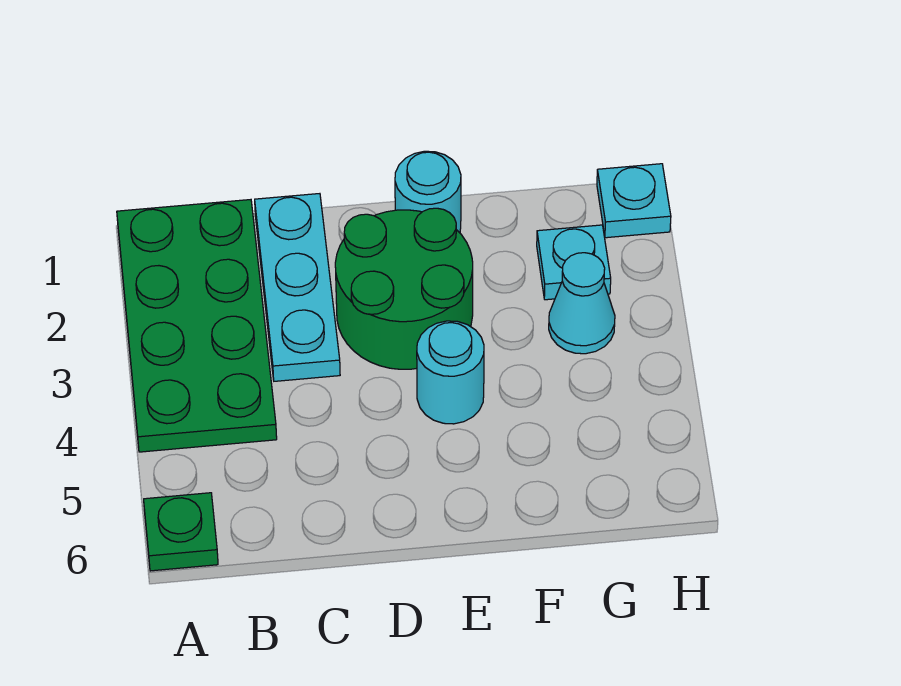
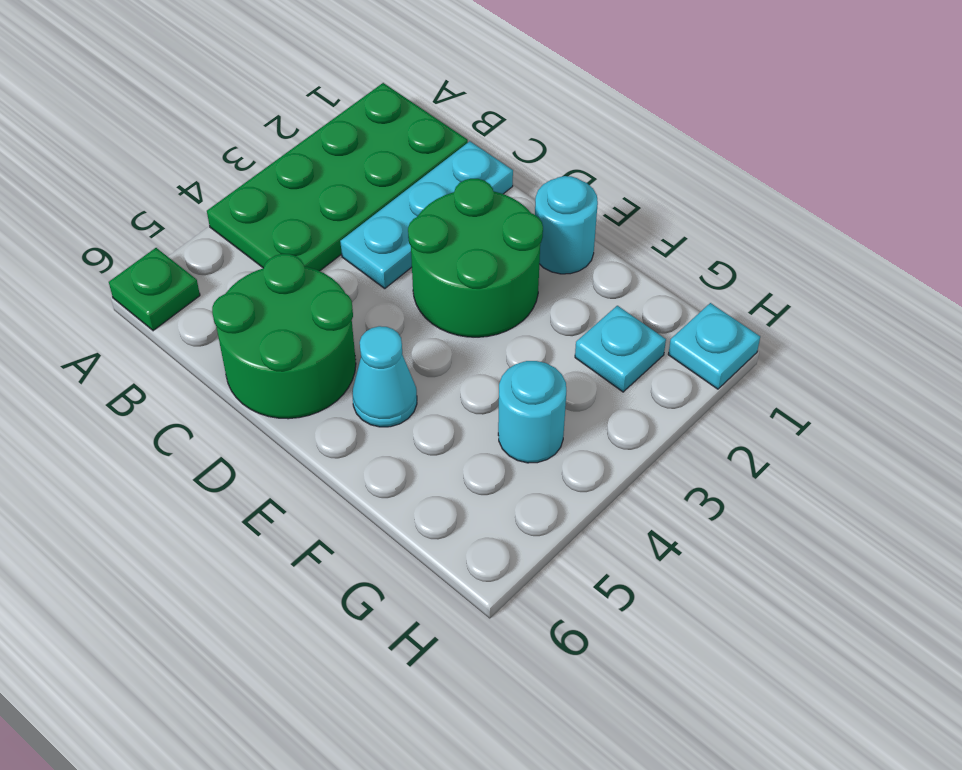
none -> green 2x2 round brick [212,254,356,419]
cyan 1x1 round brick [417,321,484,424] -> cyan 1x1 round brick moved to [498,361,566,463]
cyan 1x1 cone [549,253,615,354] -> cyan 1x1 cone moved to [353,326,417,427]

